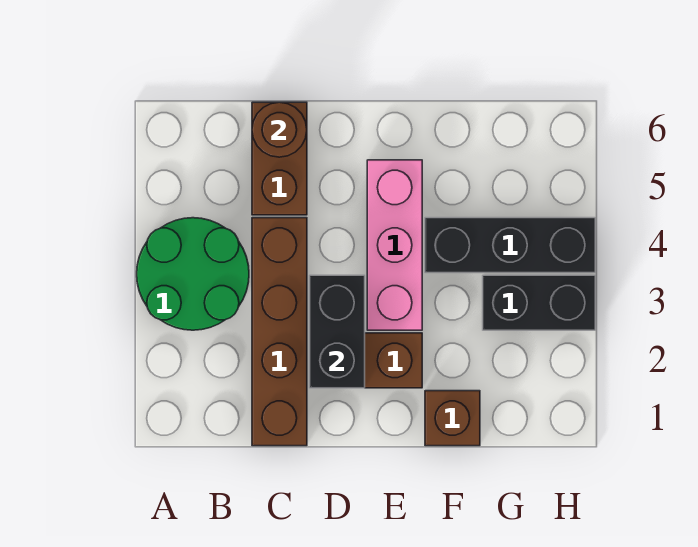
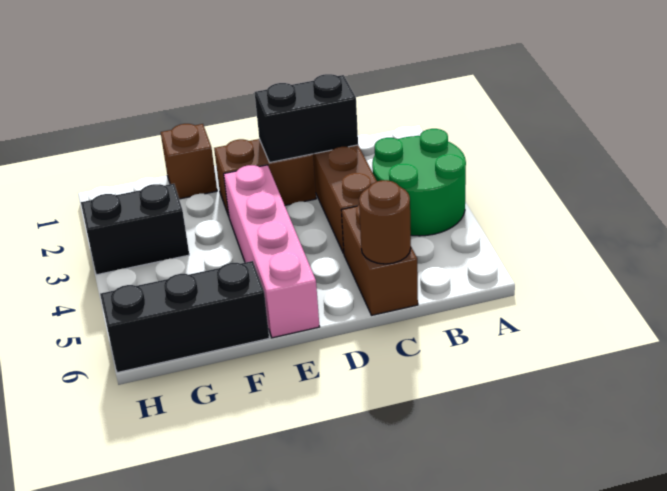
black 1x2 brick [310,275,365,388] -> black 1x2 brick turned to [255,74,358,162]
pink 1x3 brick [367,160,422,330] -> pink 1x4 brick [224,165,320,338]
black 1x3 brick [425,218,595,273] -> black 1x3 brick moved to [100,261,269,373]

